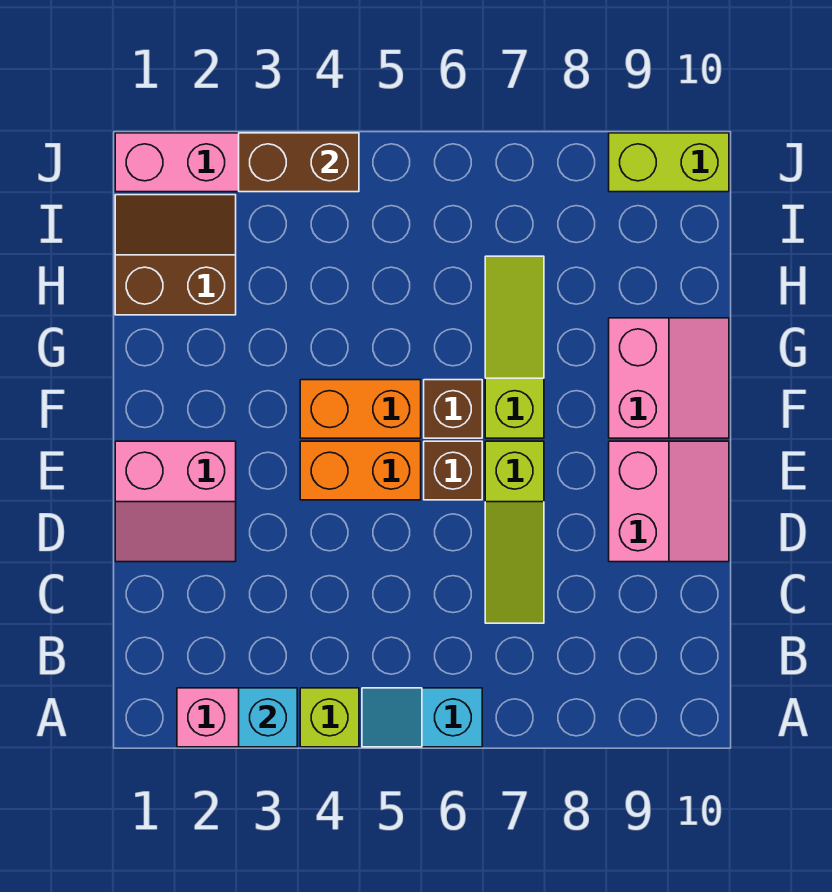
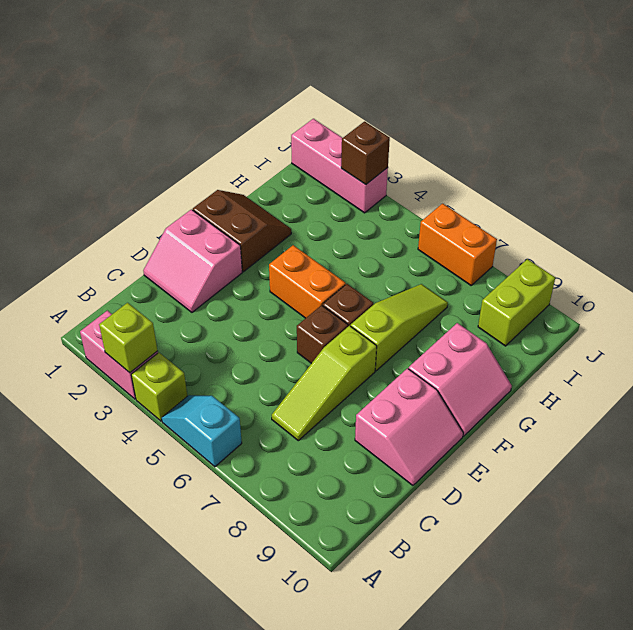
cyan 1x1 brick [239,688,297,747] -> lime 1x1 brick [99,303,157,373]
orange 1x2 brick [300,441,421,500] -> orange 1x2 brick moved to [418,204,497,285]
brown 2x2 slope [115,195,236,315] -> brown 2x2 slope moved to [193,190,291,272]
brown 1x2 brick [239,133,359,192] -> brown 1x1 brick [341,122,390,185]
lime 1x2 brick [609,133,729,192] -> lime 1x2 brick turned to [478,259,555,346]

